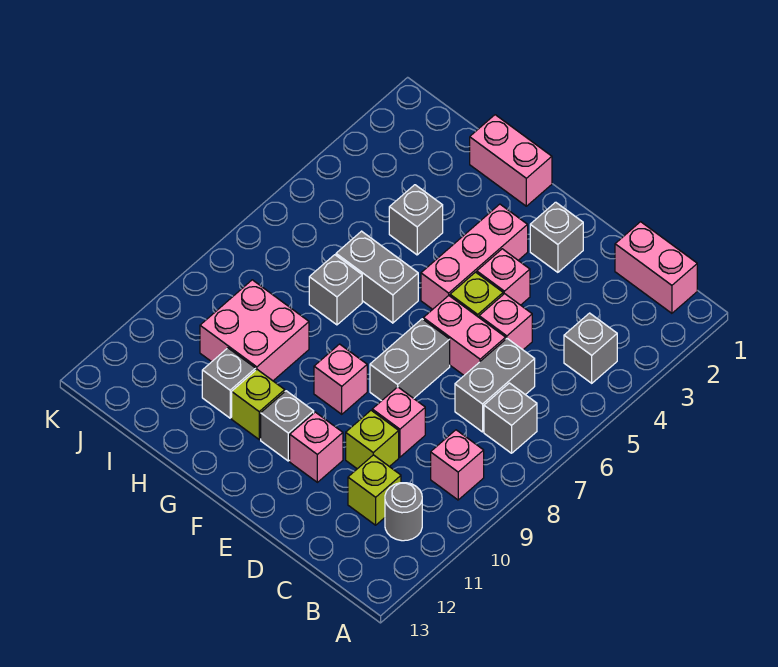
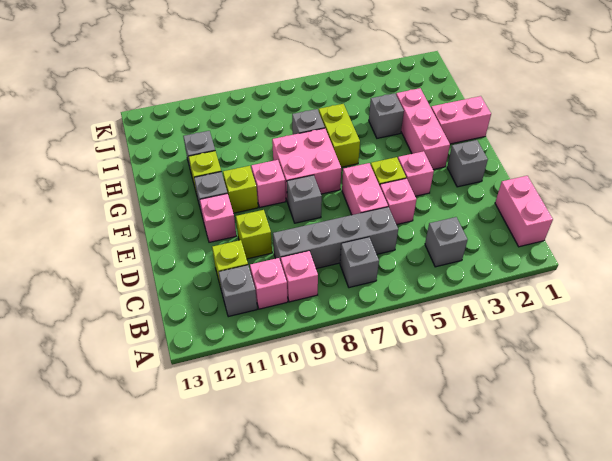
grey 1x1 round brick [385,483,422,541] -> grey 1x1 brick [219,265,257,317]
grey 1x2 brick [455,339,535,432] -> grey 1x4 brick [273,207,398,269]
pink 1x1 brick [372,387,425,457] -> pink 1x1 brick moved to [250,258,288,309]
grey 1x2 brick [370,319,450,401] -> grey 1x1 brick [287,175,322,223]
pink 1x3 brick [421,204,528,309] -> pink 1x3 brick turned to [396,88,450,169]
none -> lime 1x1 brick [223,166,258,213]
pink 1x2 brick [470,115,552,206] -> pink 1x2 brick turned to [431,96,491,144]
grey 1x2 brick [336,231,418,323] -> lime 1x2 brick [319,104,360,167]
pink 2x2 brick [200,280,309,381] -> pink 2x2 brick moved to [272,128,341,200]

